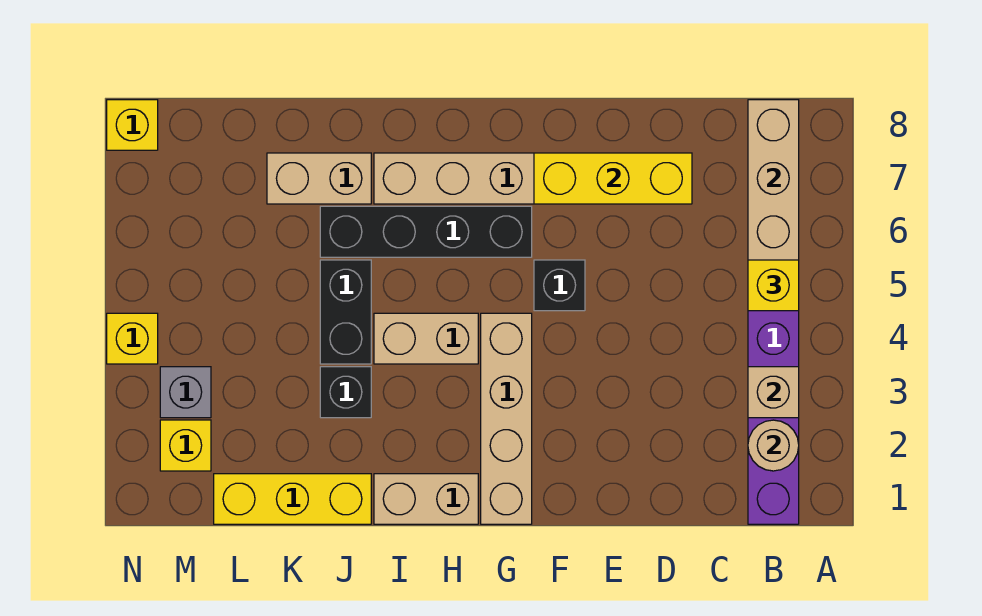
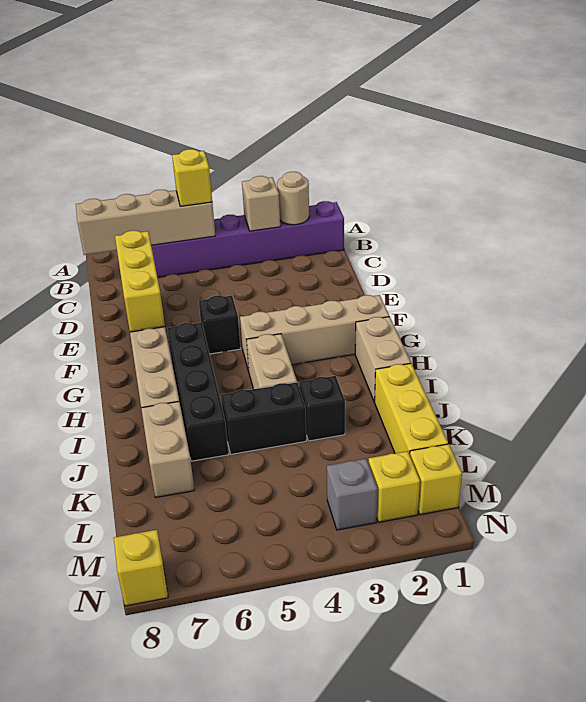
yellow 1x1 brick [107,313,158,364] -> yellow 1x1 brick moved to [410,444,462,515]

